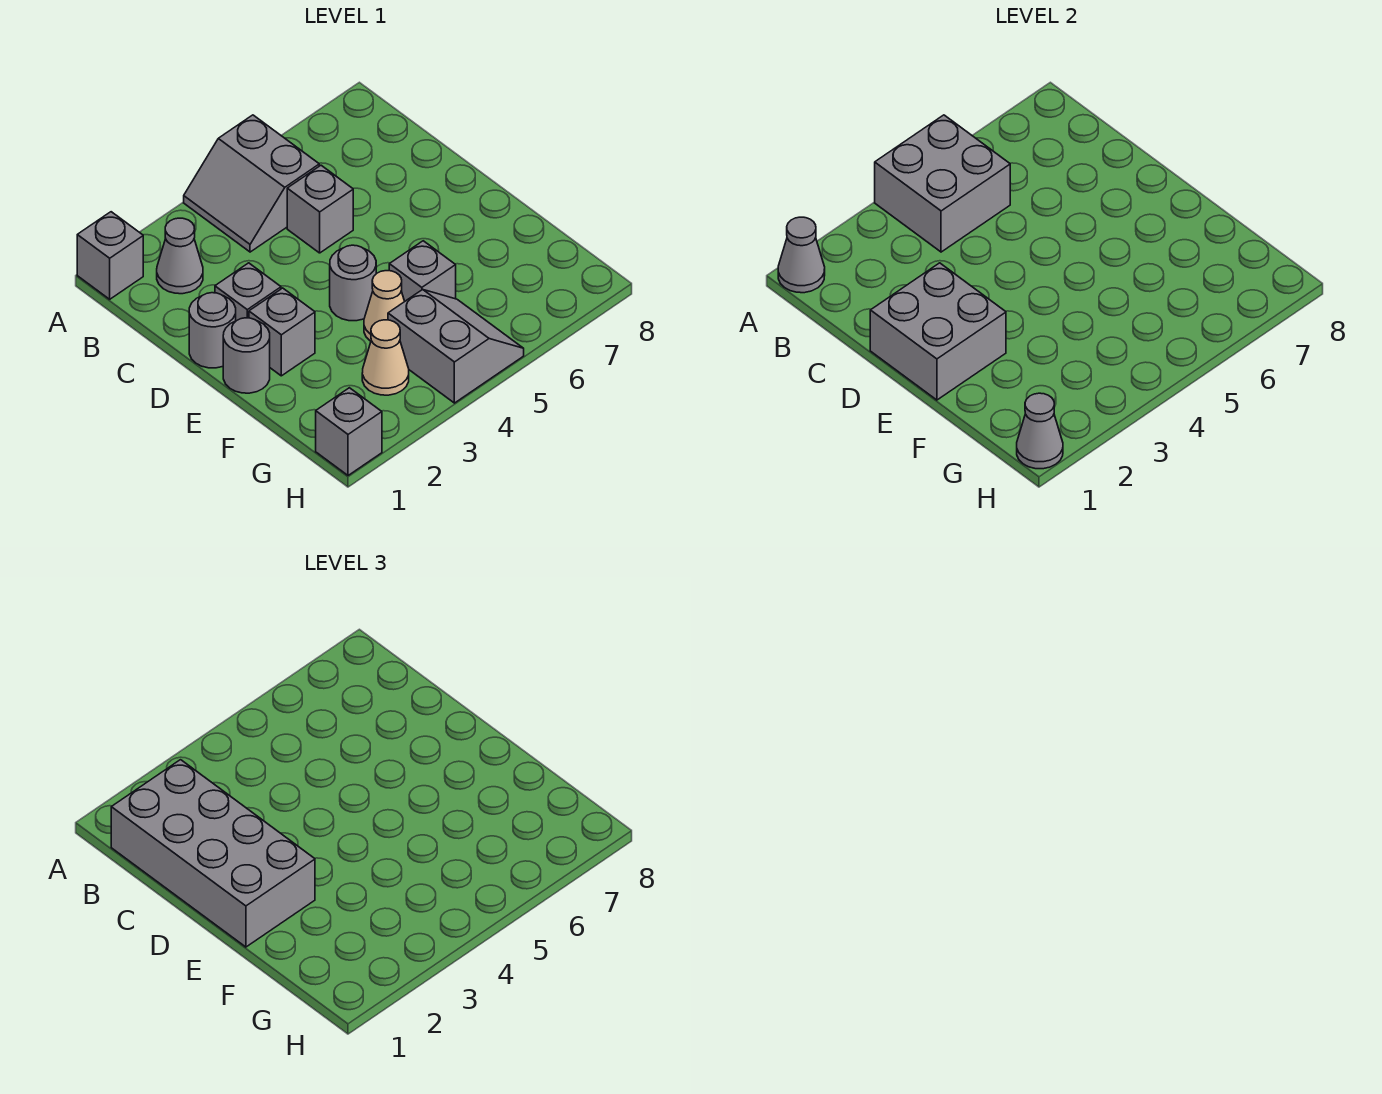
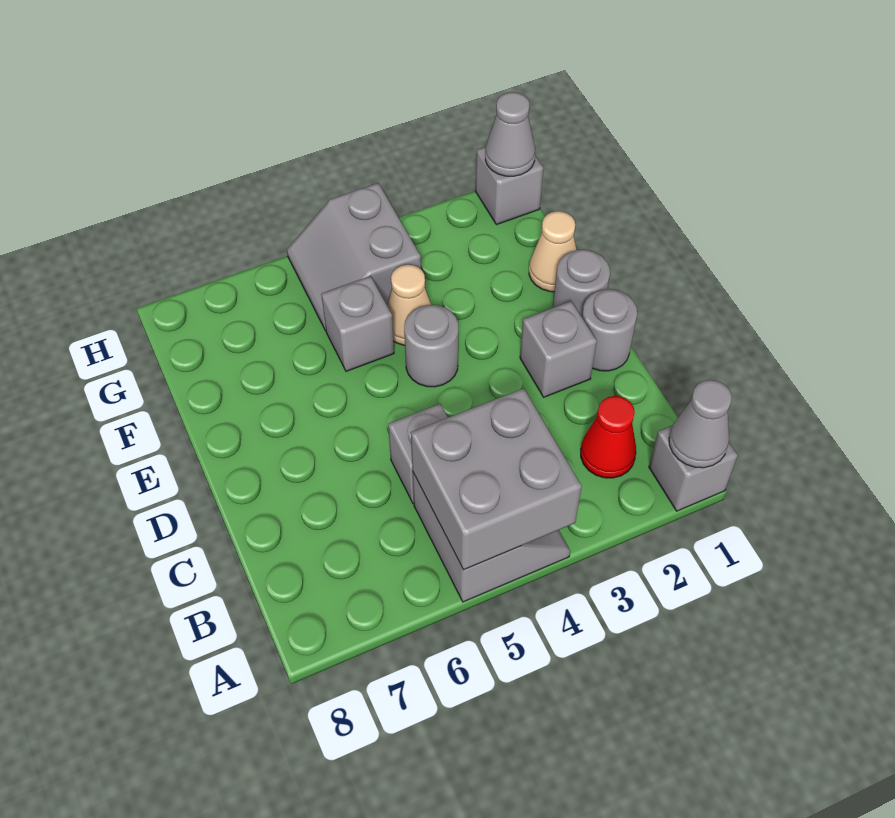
grey 2x4 brick [111,760,315,947] -> none
grey 1x1 cone [157,218,203,294] -> red 1x1 cone [581,396,636,478]
grey 2x2 brick [870,263,1006,400] -> none
grey 1x1 brick [249,288,315,376] -> none
tan 1x1 cone [362,320,409,395] -> tan 1x1 cone moved to [529,211,576,292]

